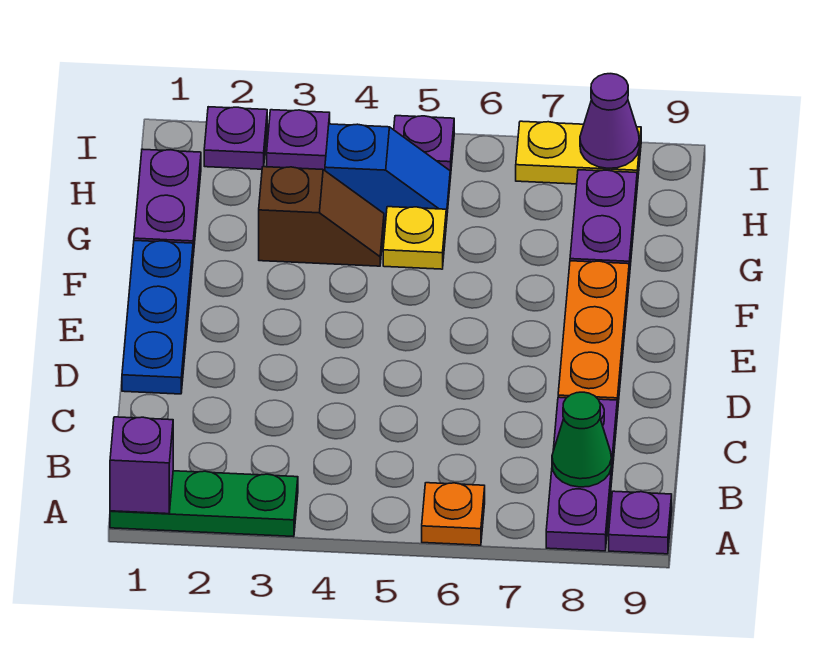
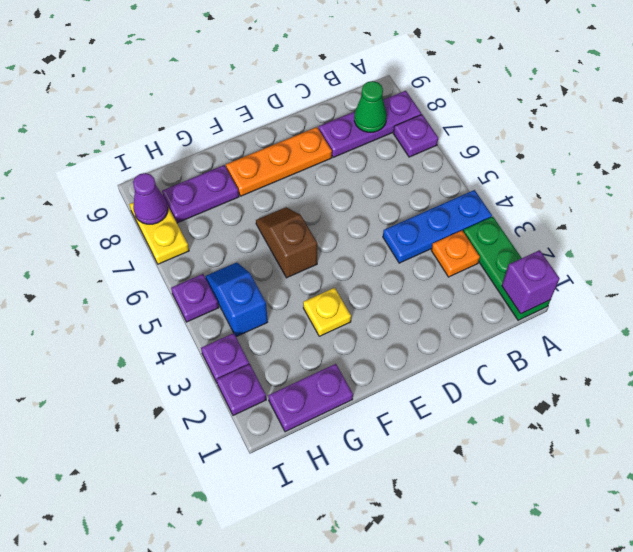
orange 1x1 plate [422,483,485,545] -> orange 1x1 plate moved to [431,231,480,277]
purple 1x1 plate [609,491,672,554] -> purple 1x1 plate moved to [393,114,438,157]
blue 1x3 plate [122,241,193,394] -> blue 1x3 plate moved to [383,190,492,263]
brown 1x2 slope [259,167,384,266] -> brown 1x2 slope moved to [256,207,317,278]
yellow 1x1 plate [383,207,446,269] -> yellow 1x1 plate moved to [303,288,351,336]

